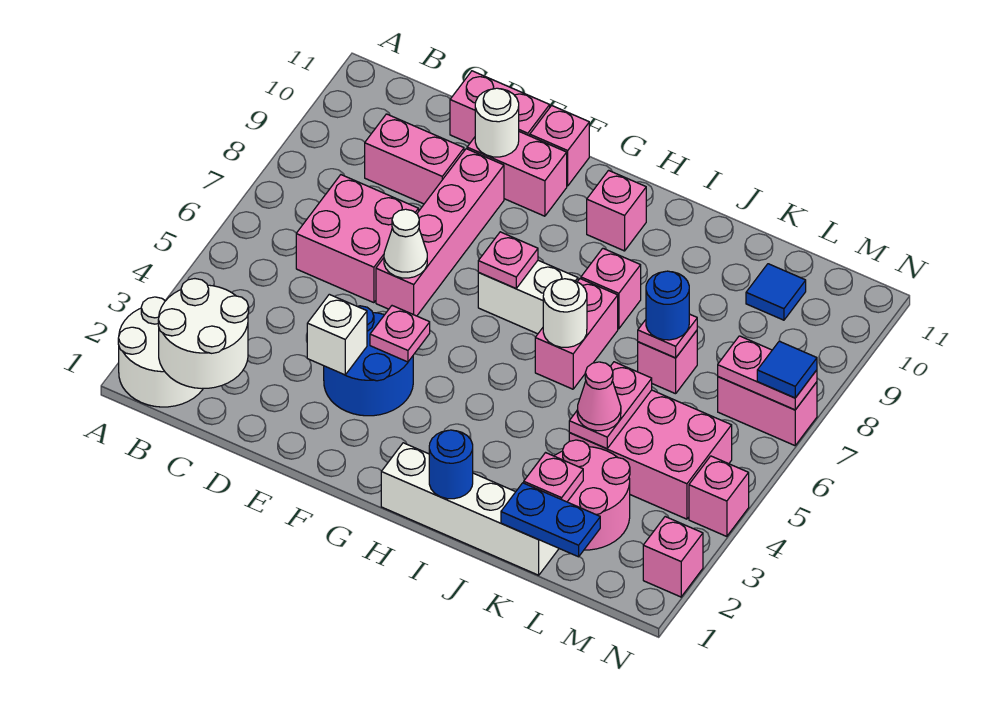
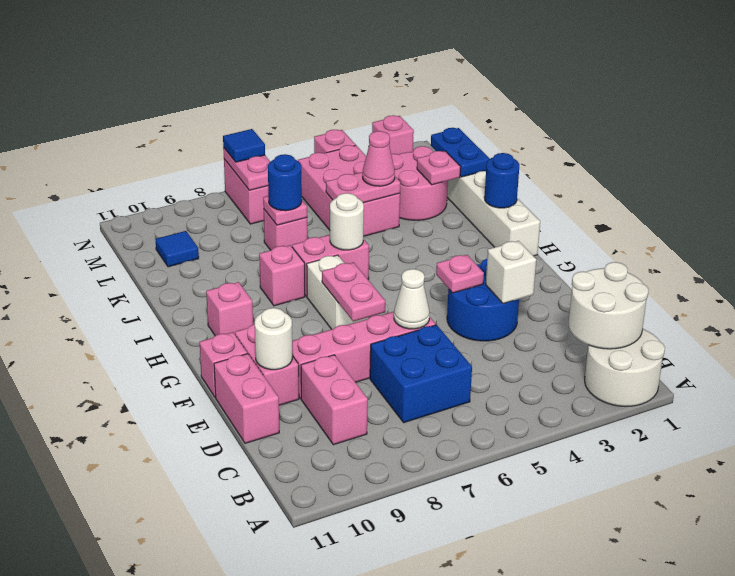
pink 2x2 brick [296,175,419,303] -> blue 2x2 brick [370,325,472,423]
pink 1x1 plate [478,232,538,288] -> pink 1x2 plate [322,262,385,321]

